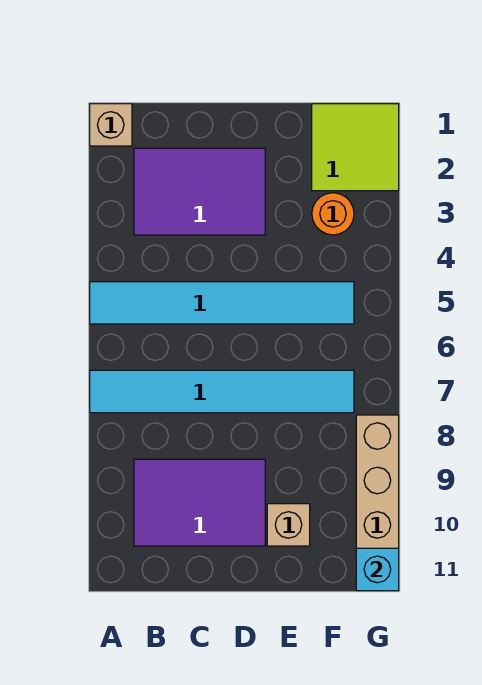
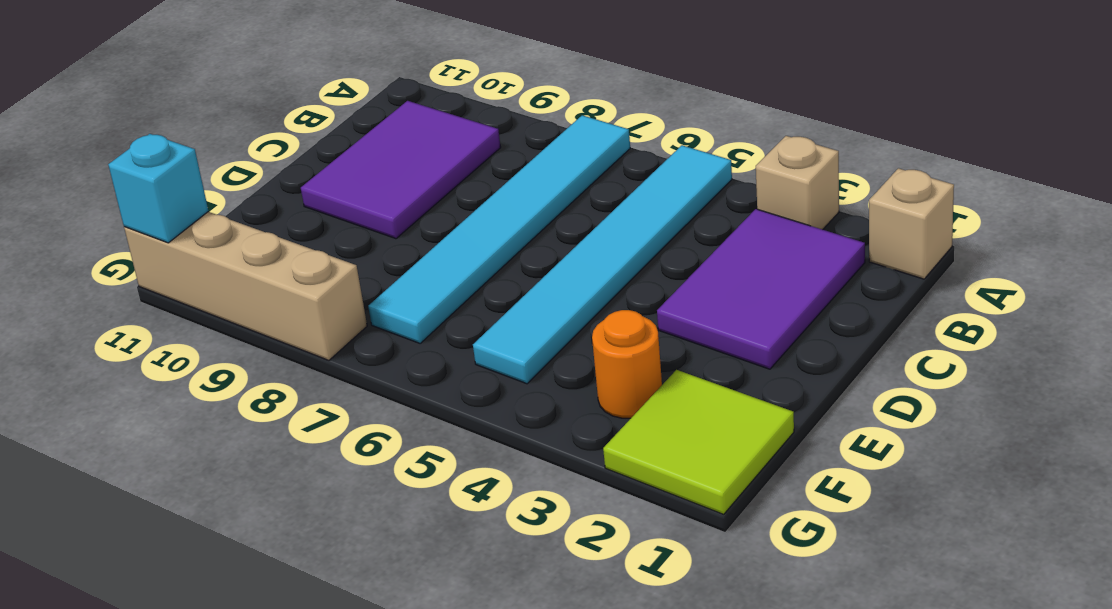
tan 1x1 brick [267,504,310,546] -> tan 1x1 brick moved to [756,136,839,230]

